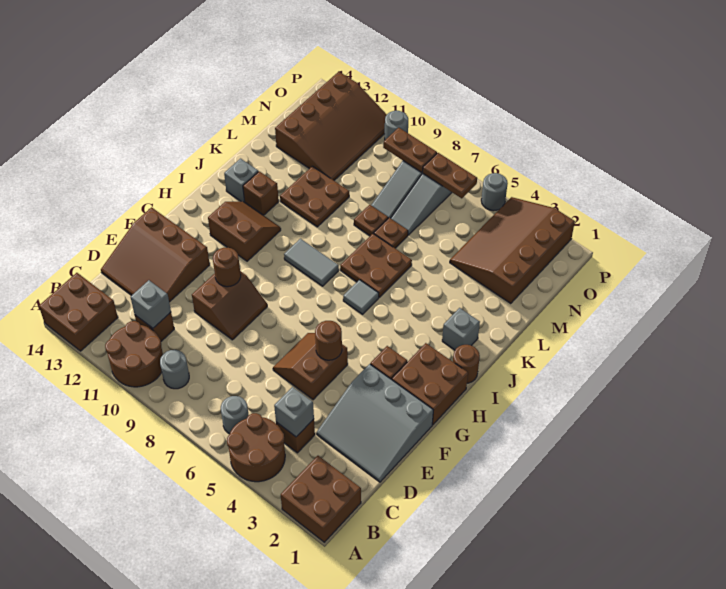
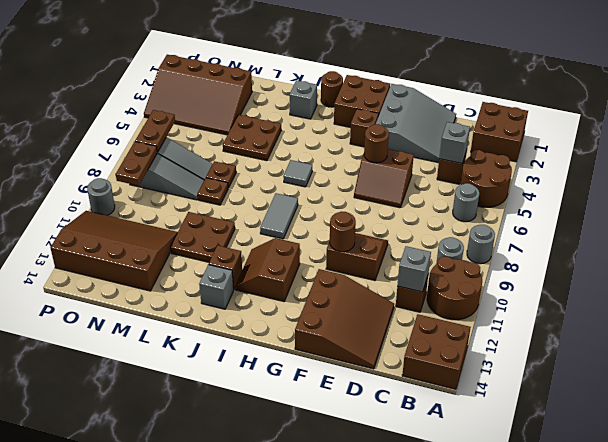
brown 2x2 plate [340,234,412,297] -> brown 2x2 plate moved to [223,115,281,161]
grey 1x1 round brick [481,173,508,211] -> grey 1x1 round brick moved to [467,225,495,264]

